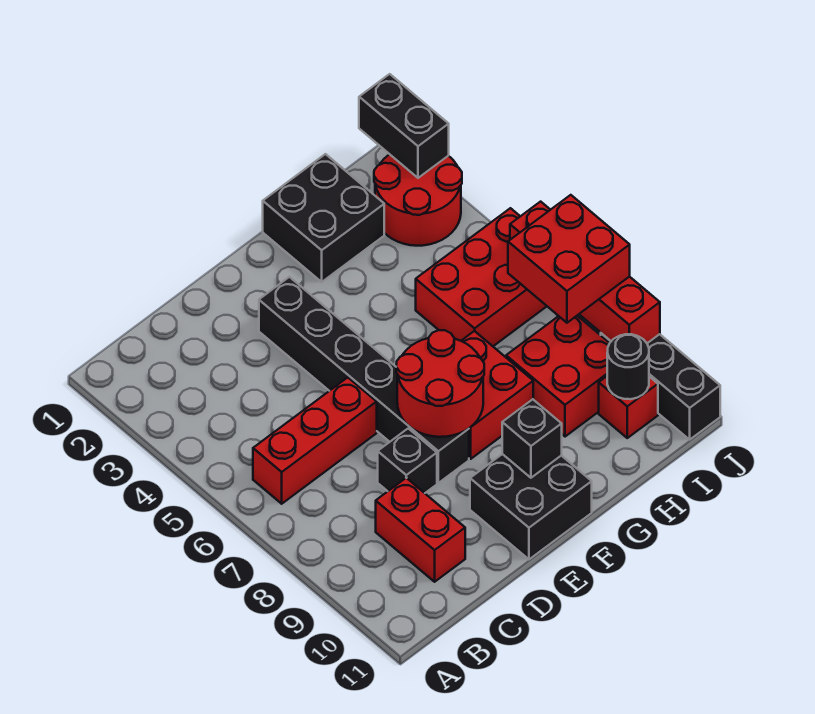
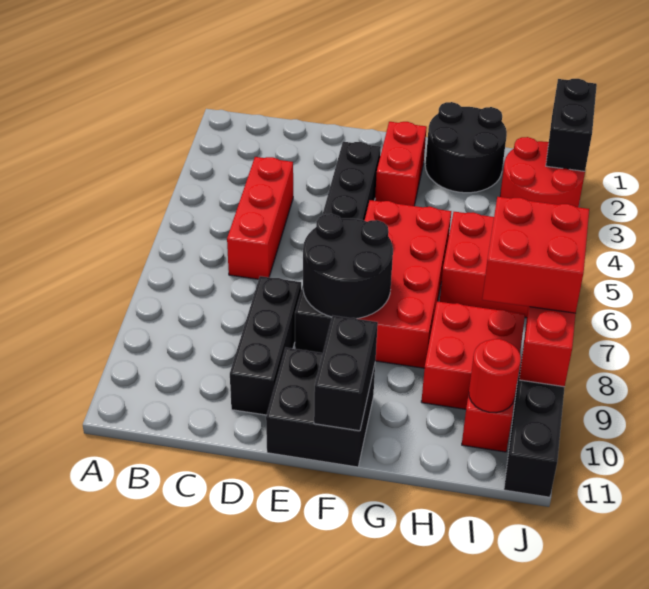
red 1x3 brick [253,377,377,504] -> red 1x3 brick turned to [227,157,293,279]
red 1x2 brick [376,478,465,582] -> red 1x2 brick moved to [375,122,427,206]
black 1x1 brick [378,428,437,493] -> black 1x3 brick [230,276,301,415]
red 2x2 round brick [396,330,484,437] -> black 2x2 round brick [303,214,393,319]
red 2x2 brick [461,331,533,459] -> red 2x4 brick [357,200,451,368]
black 1x1 brick [502,399,562,478] -> black 1x2 brick [314,316,378,431]
black 2x2 brick [263,154,384,282] -> black 2x2 round brick [425,102,507,193]
black 1x1 round brick [607,334,649,399] -> red 1x1 round brick [469,339,521,413]

